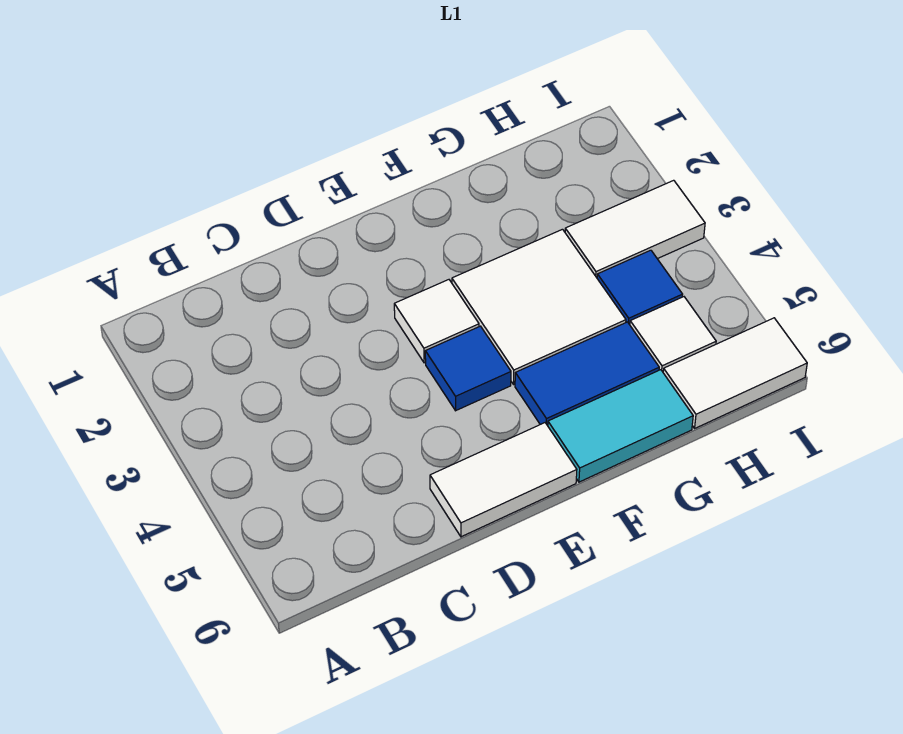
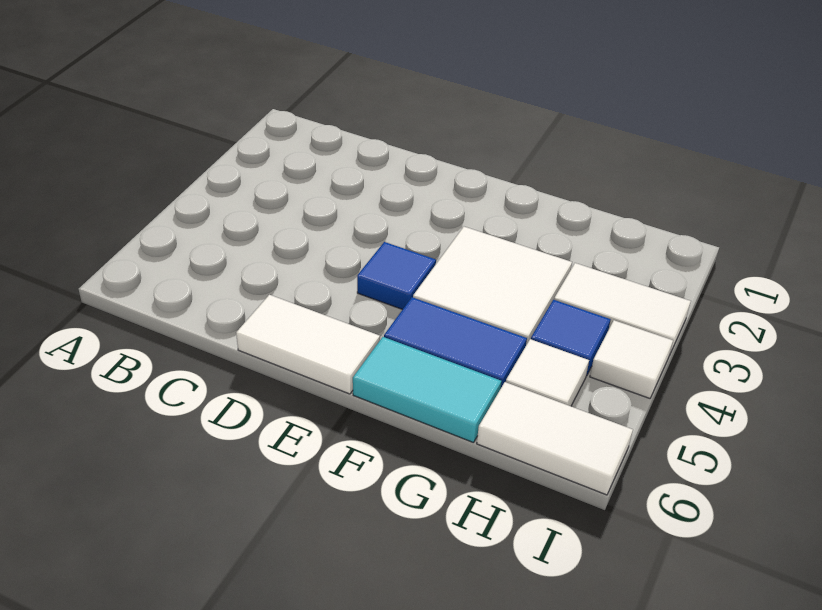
white 1x1 tile [394,280,479,363] -> white 1x1 tile moved to [590,320,673,398]

